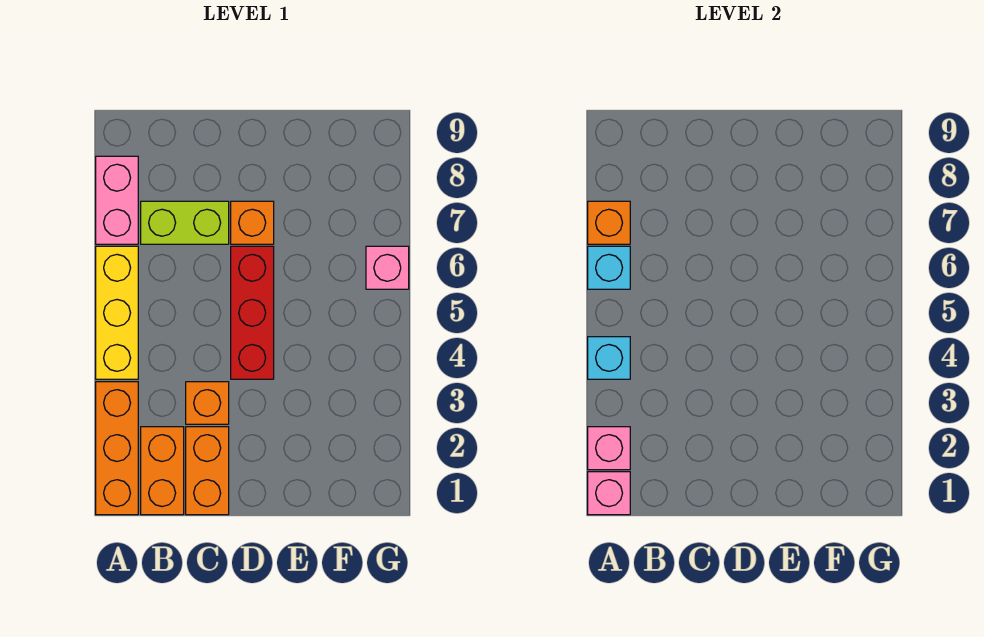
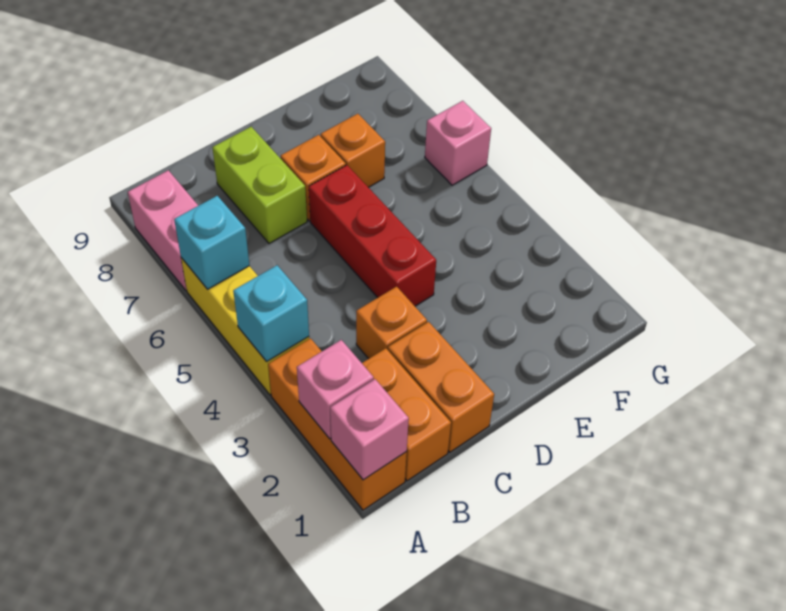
orange 1x1 brick [588,201,630,244] -> orange 1x1 brick moved to [321,114,385,187]
lime 1x2 brick [141,201,229,244] -> lime 1x2 brick turned to [212,127,307,244]

